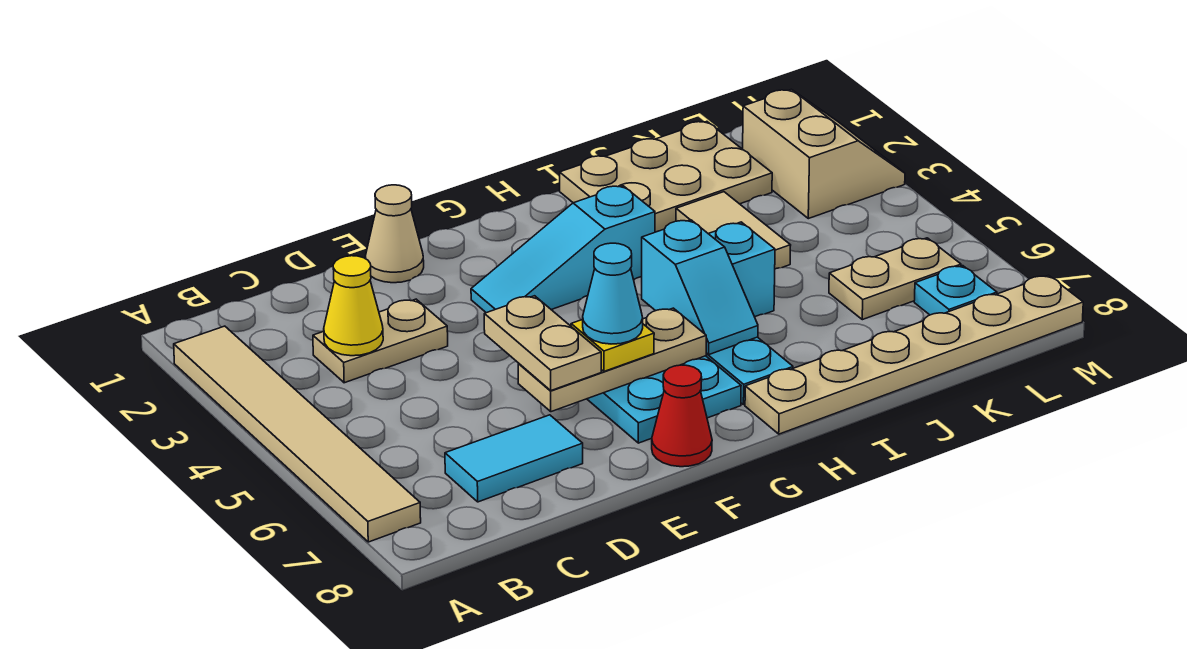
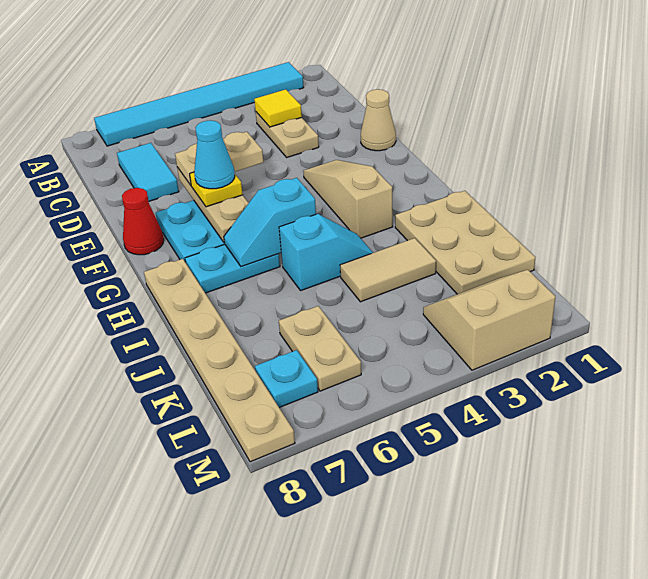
tan 1x6 tile [174,326,421,542] -> cyan 1x6 tile [94,62,304,146]
yellow 1x1 cone [324,256,383,356] -> yellow 1x1 tile [254,89,302,127]
cyan 1x3 slope [471,186,655,313] -> tan 1x3 slope [303,160,393,238]
tan 2x2 slope [743,89,905,219] -> tan 2x2 slope turned to [423,270,555,370]

